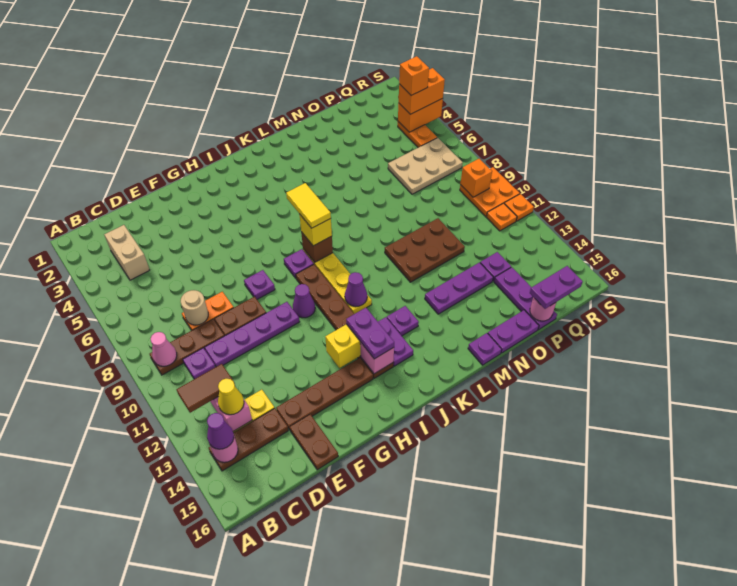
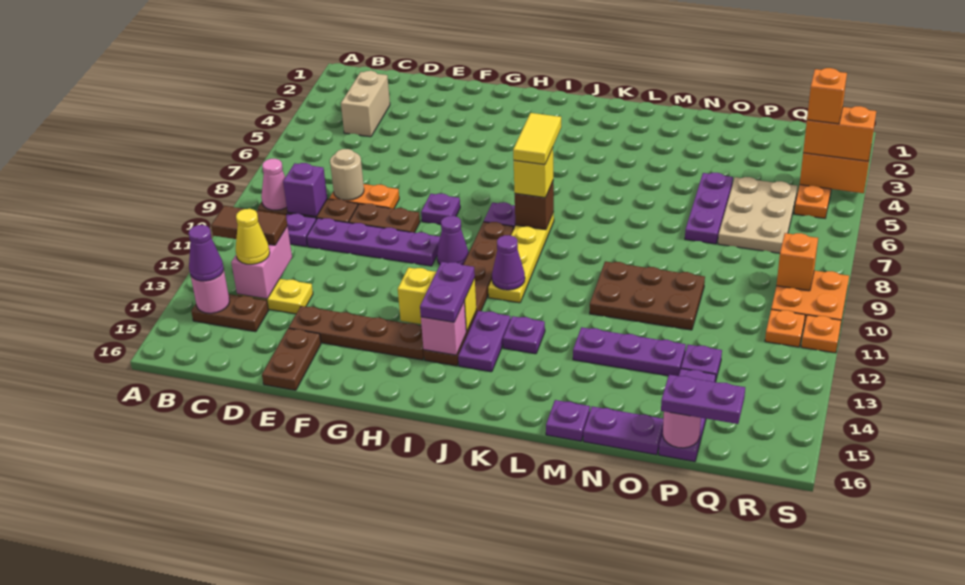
brown 1x3 plate [209,408,288,471] -> brown 1x2 plate [191,294,269,332]
none -> purple 1x1 brick [283,163,327,217]
none -> purple 1x3 plate [685,173,733,244]
tan 2x3 plate [388,138,463,194] -> tan 2x3 plate turned to [718,177,798,253]

